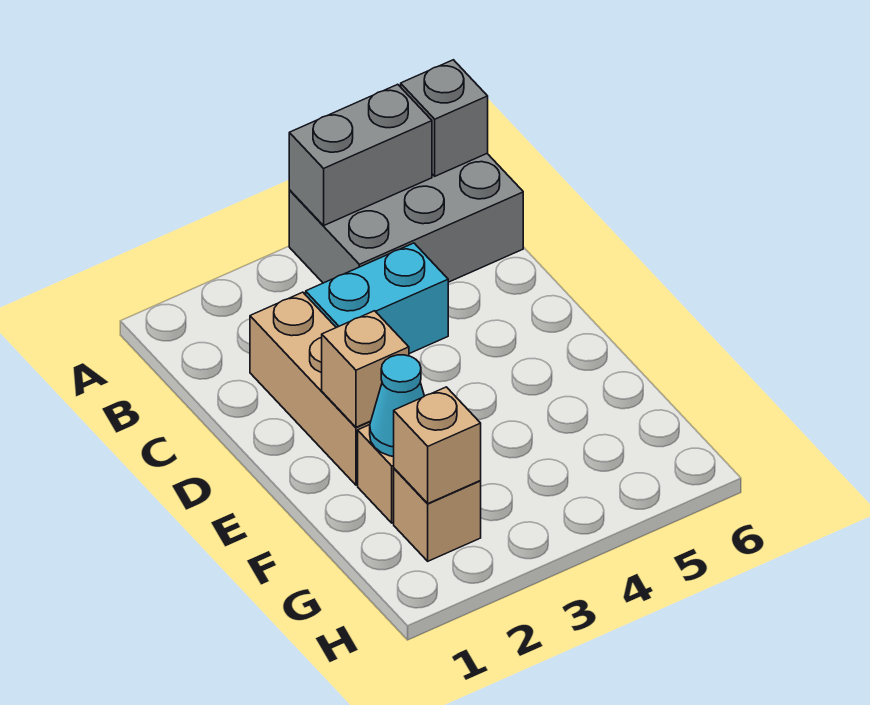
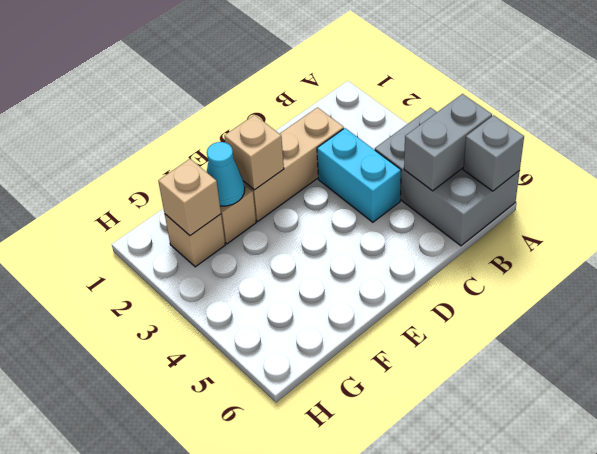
grey 1x2 brick [289,84,432,225] -> grey 1x2 brick turned to [404,94,492,191]

